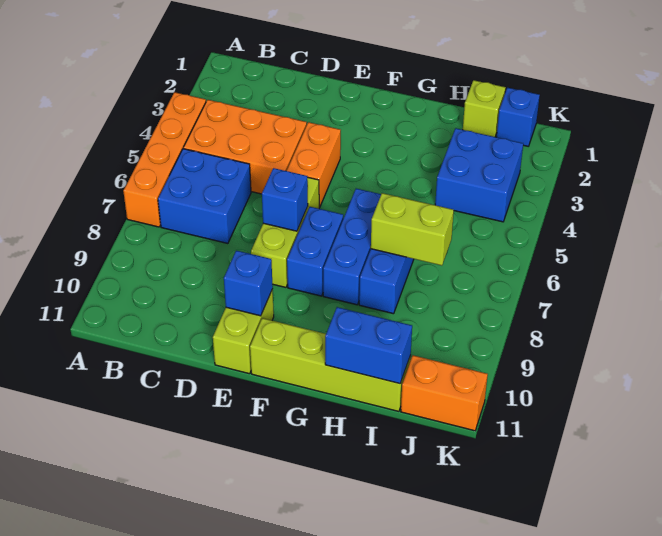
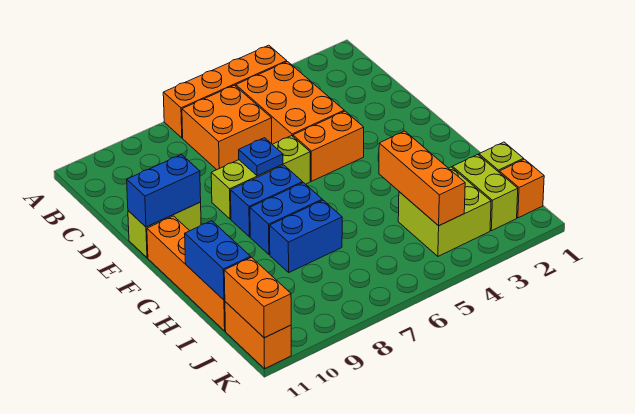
blue 2x2 brick [158,149,251,244] -> orange 2x2 brick [182,85,272,170]
blue 1x1 brick [262,168,308,231] -> blue 1x1 plate [239,138,283,176]
blue 1x1 brick [224,251,273,316] -> blue 1x2 brick [127,155,201,227]
lime 1x4 brick [250,318,411,411] -> orange 1x4 brick [147,216,226,331]
blue 1x3 brick [323,189,381,305] -> blue 1x2 brick [250,183,322,255]
none -> orange 1x3 brick [379,131,465,226]
lime 1x2 brick [371,193,454,265] -> lime 1x2 brick moved to [452,155,518,231]
blue 2x2 brick [435,128,523,222] -> lime 2x2 brick [398,167,491,256]
blue 1x1 brick [497,88,540,146] -> orange 1x1 brick [499,159,544,218]
none -> orange 1x2 brick [224,257,291,338]

